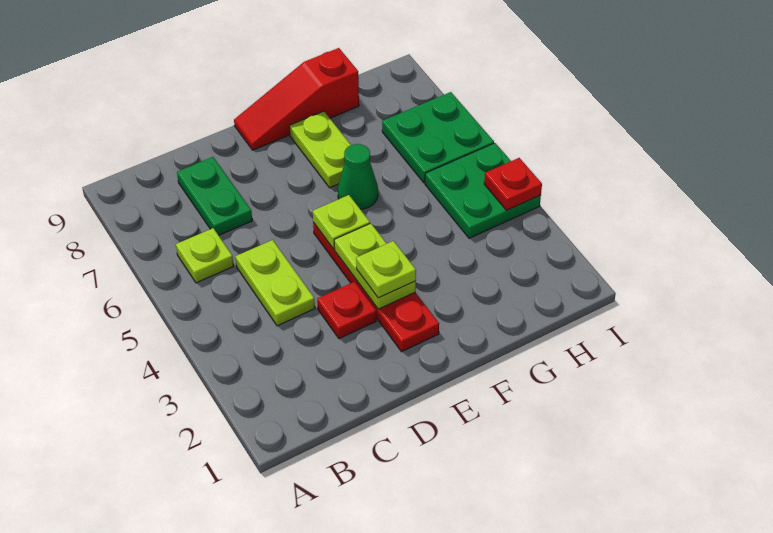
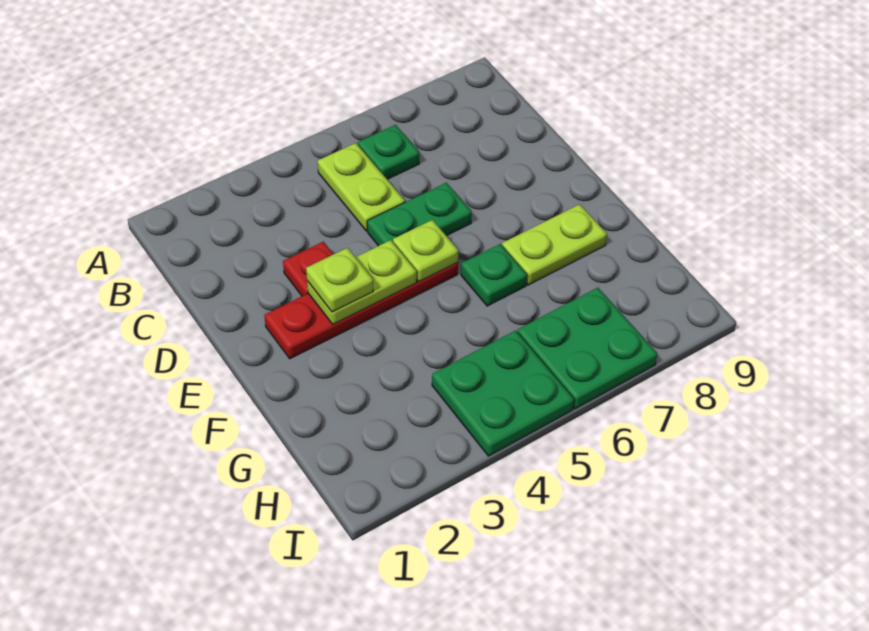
lime 1x1 plate [176,228,234,283] -> green 1x1 plate [358,125,419,179]
lime 1x2 plate [235,240,315,326] -> lime 1x2 plate turned to [318,143,405,231]
green 1x2 plate [177,157,252,235] -> green 1x2 plate moved to [367,183,472,246]
red 1x3 slope [234,48,359,150] -> none
green 1x1 cone [338,144,378,209] -> green 1x1 plate [461,244,527,306]
red 1x1 plate [484,158,542,210] -> none

